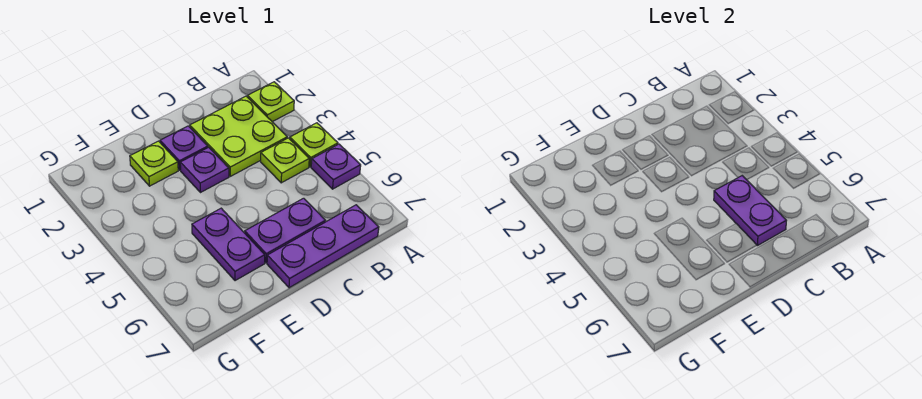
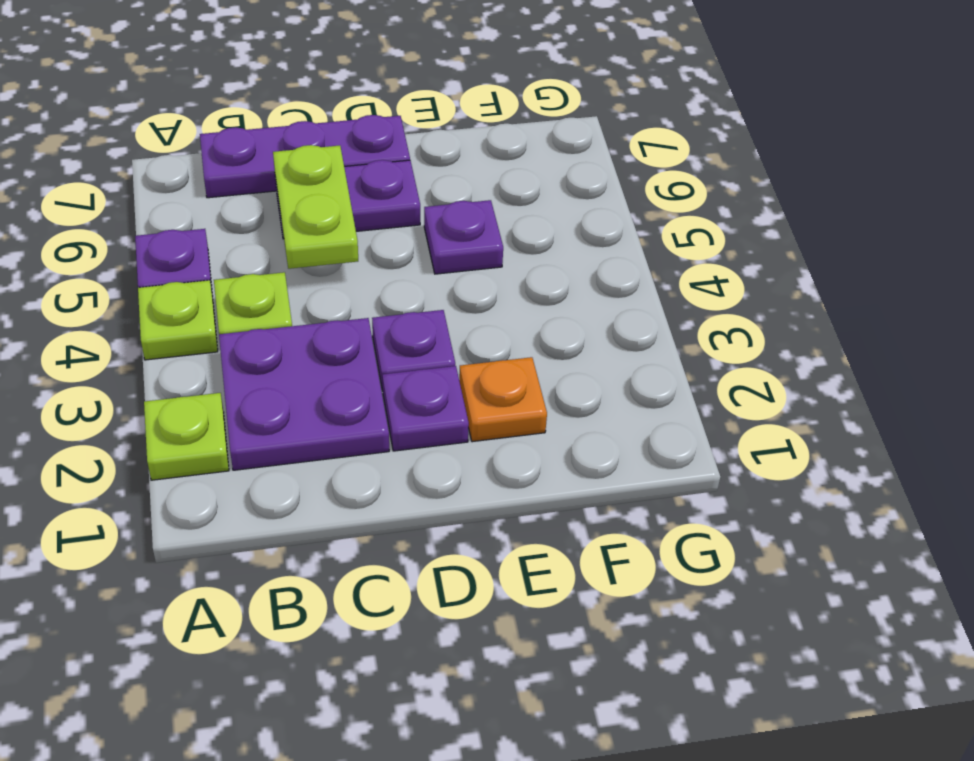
lime 2x2 plate [190,96,287,176] -> purple 2x2 plate [219,318,389,470]
purple 1x2 plate [714,176,786,246] -> lime 1x2 plate [273,145,358,269]
lime 1x1 plate [130,141,178,186] -> orange 1x1 plate [459,357,547,442]
purple 1x2 plate [192,208,265,281] -> purple 1x1 plate [424,200,503,274]

